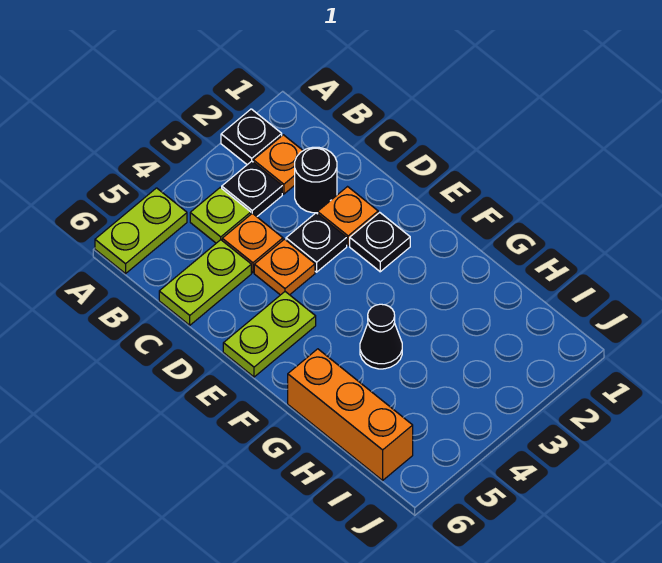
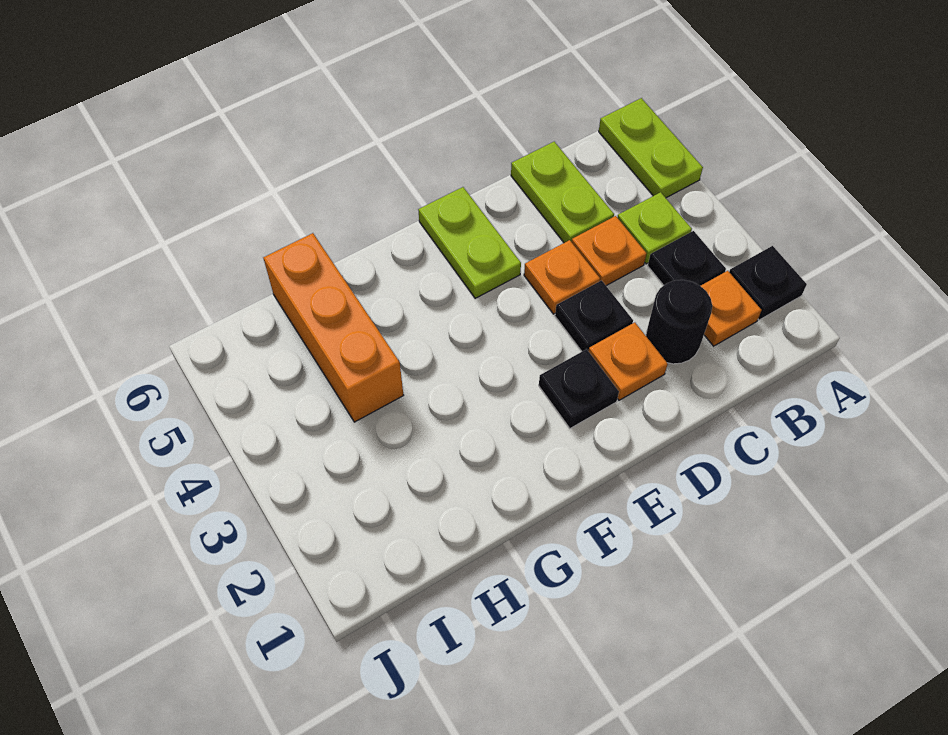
black 1x1 cone [360,304,402,369] -> none
orange 1x3 brick [288,349,413,480] -> orange 1x3 brick turned to [263,233,403,422]

